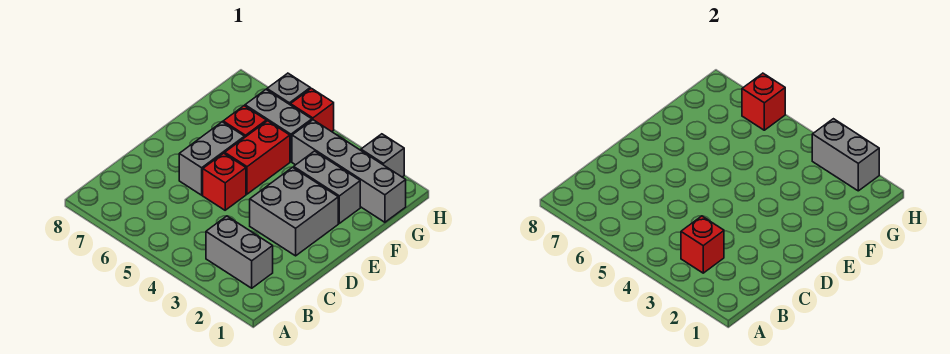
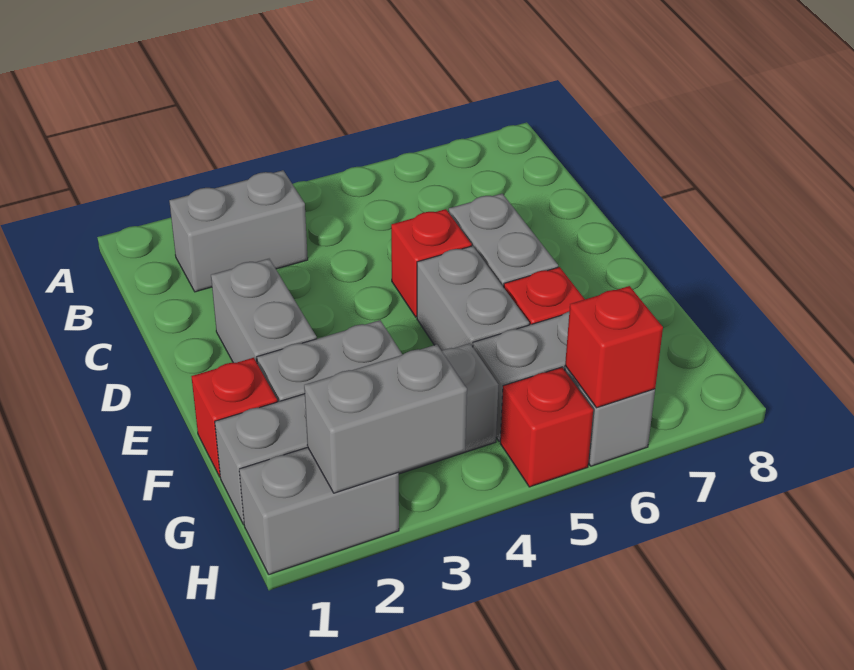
red 1x1 brick [681,216,724,273] -> red 1x1 brick moved to [191,358,277,477]
grey 2x2 brick [250,167,338,256] -> grey 1x2 brick [211,259,317,363]
red 1x2 brick [225,121,290,194] -> grey 1x2 brick [417,246,529,351]
grey 1x1 brick [361,134,404,177] -> grey 1x2 brick [239,447,399,575]

